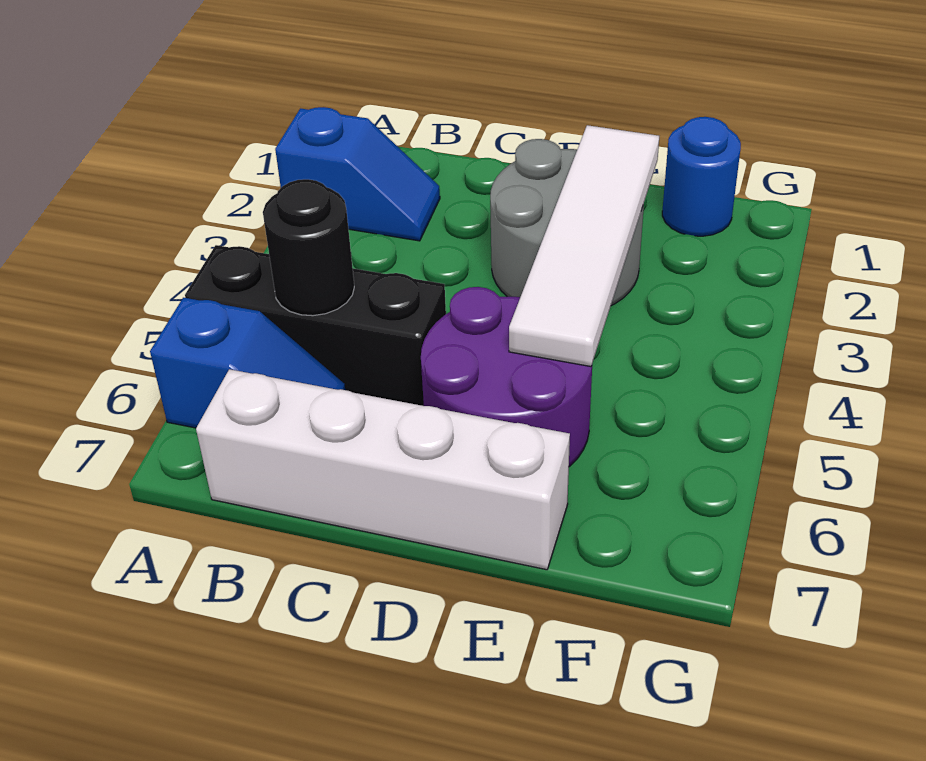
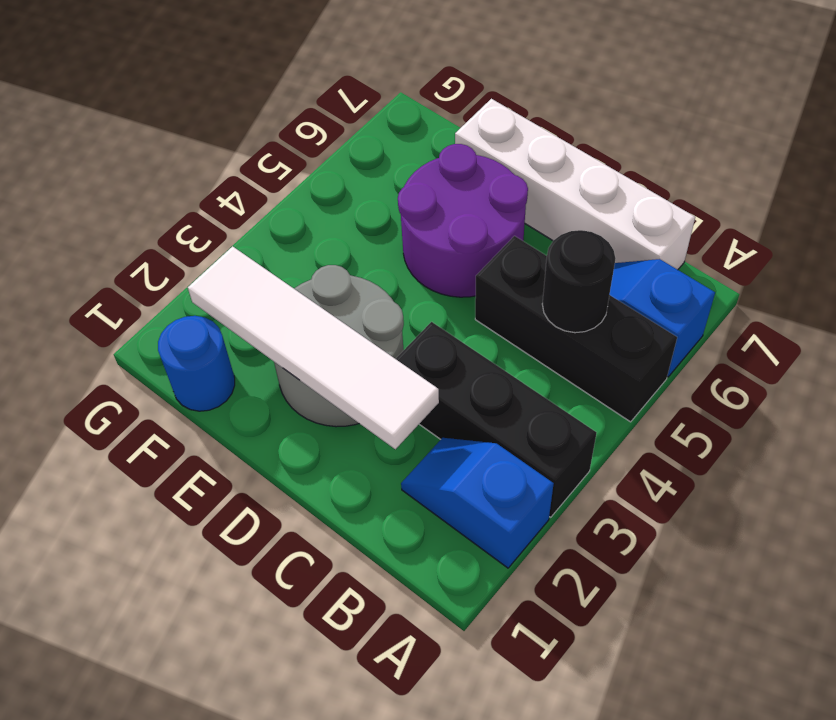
none -> black 1x3 brick [396,322,597,517]
white 1x4 tile [509,125,659,366] -> white 1x4 tile turned to [188,246,439,449]

